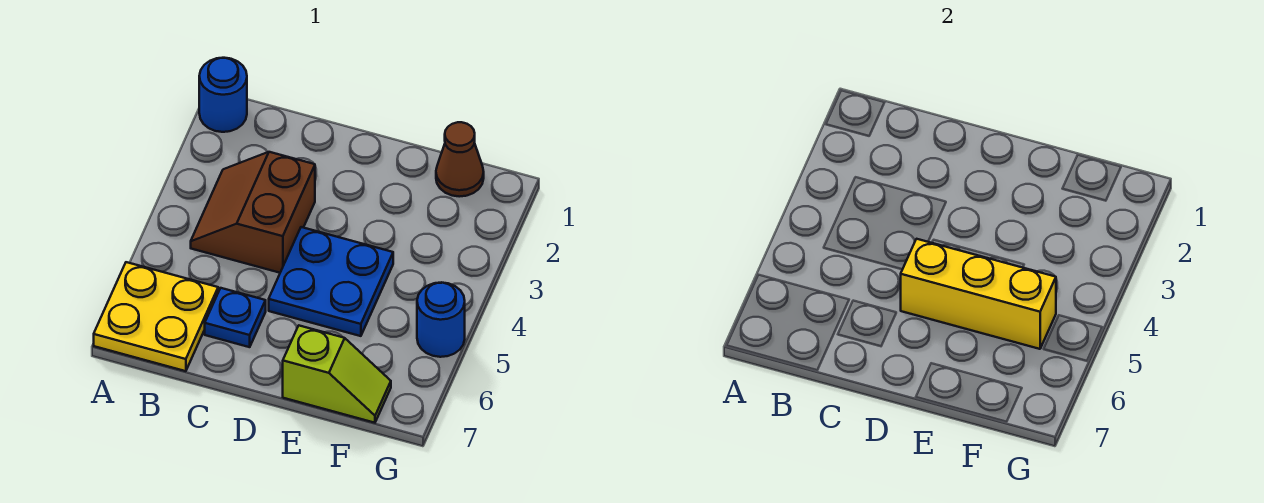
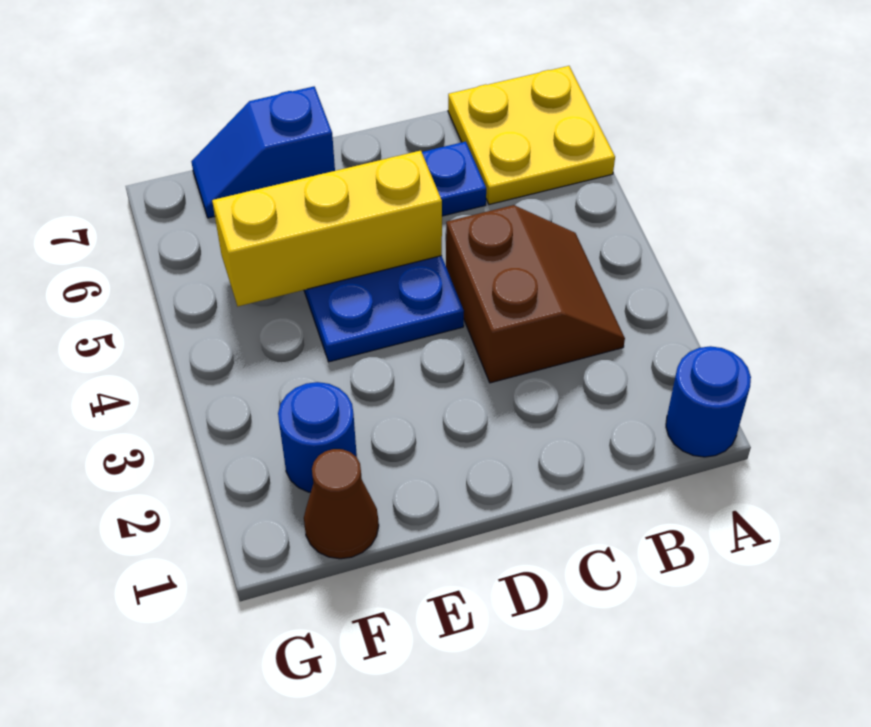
lime 1x2 slope [283,326,391,423] -> blue 1x2 slope [191,87,335,218]
blue 1x1 round brick [417,282,465,357] -> blue 1x1 round brick moved to [278,382,357,492]

